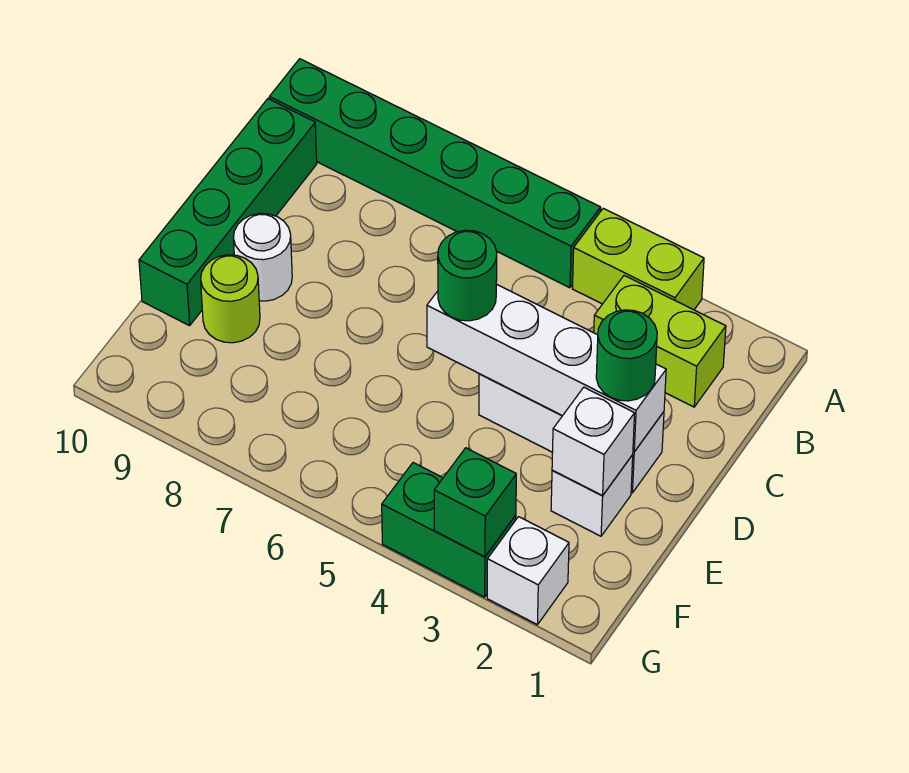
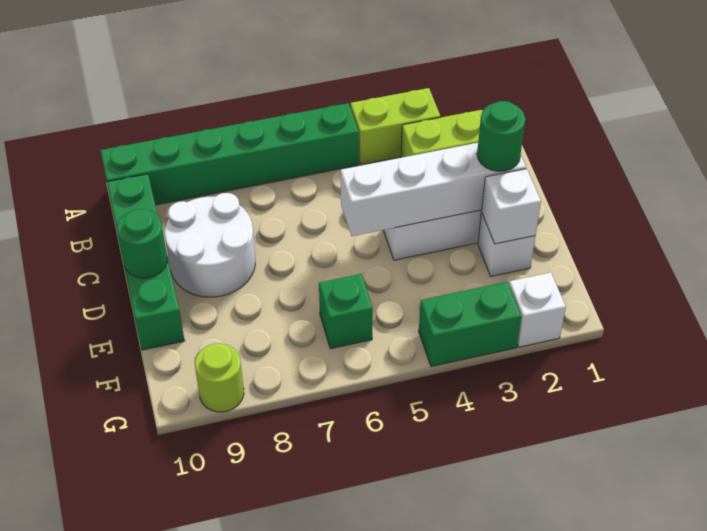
green 1x1 round brick [438,230,497,321] -> green 1x1 round brick moved to [117,209,167,278]
white 1x1 round brick [233,213,292,301] -> white 2x2 round brick [165,193,255,297]
lime 1x1 round brick [201,255,260,343] -> lime 1x1 round brick moved to [195,343,244,412]
green 1x1 brick [434,448,516,557] -> green 1x1 brick moved to [319,274,373,349]

